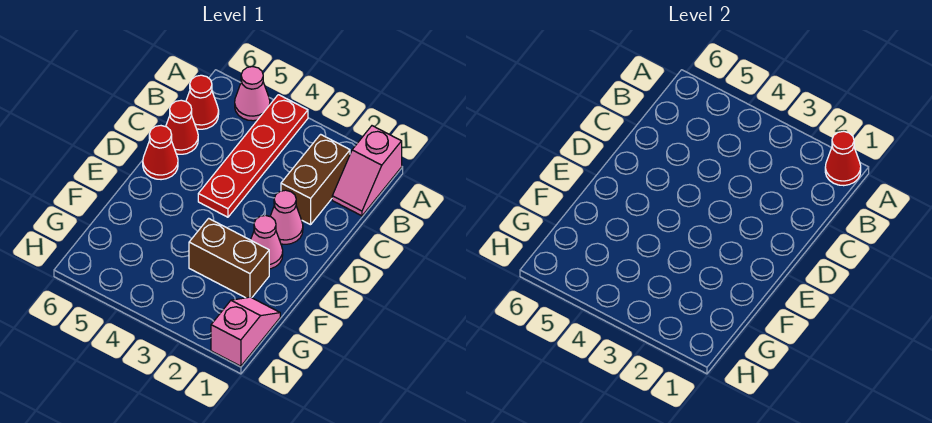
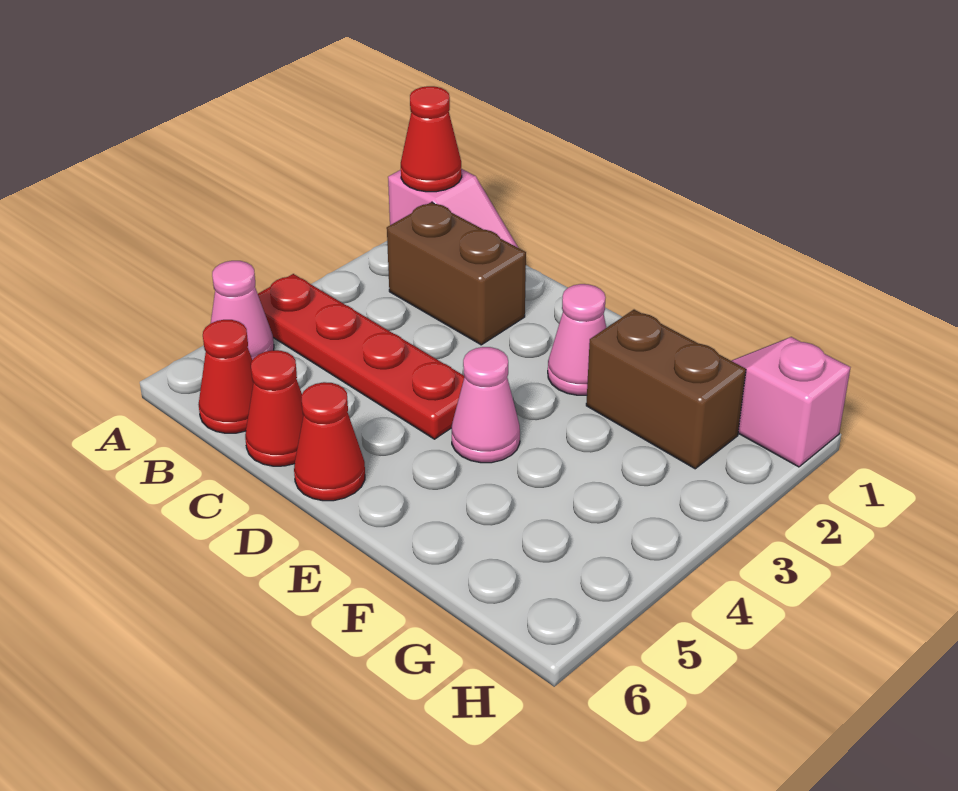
pink 1x1 cone [270,190,303,244] -> pink 1x1 cone moved to [451,347,520,463]
brown 1x2 brick [189,218,269,298] -> brown 1x2 brick turned to [586,310,746,469]

